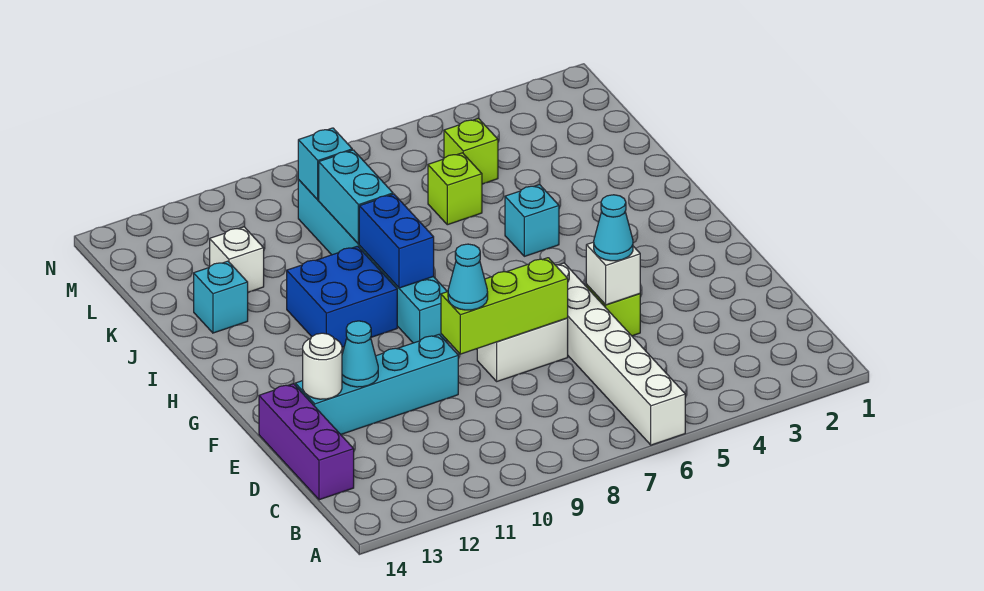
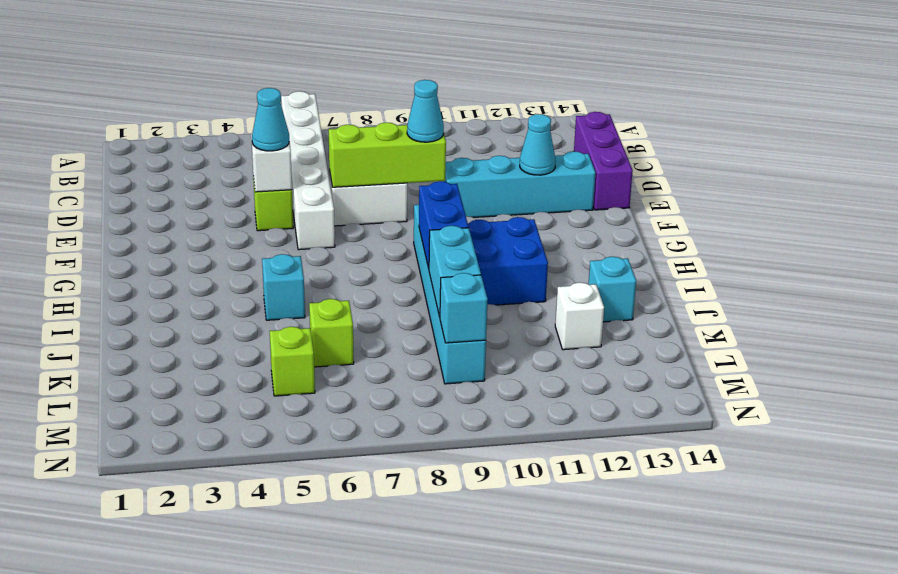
white 1x1 round brick [303,333,342,399] -> none

